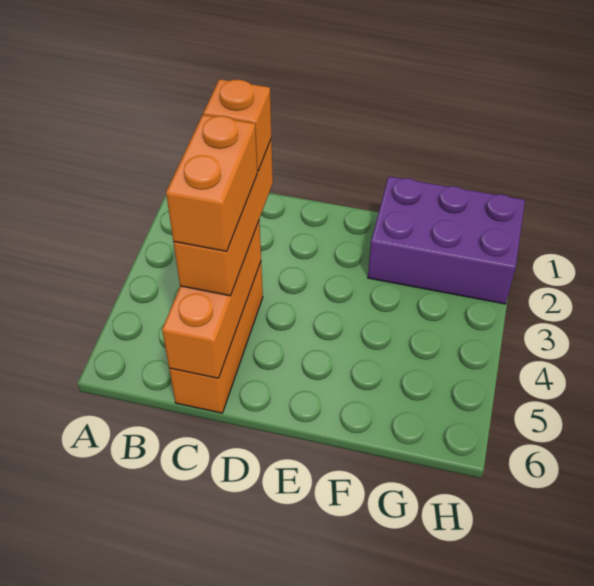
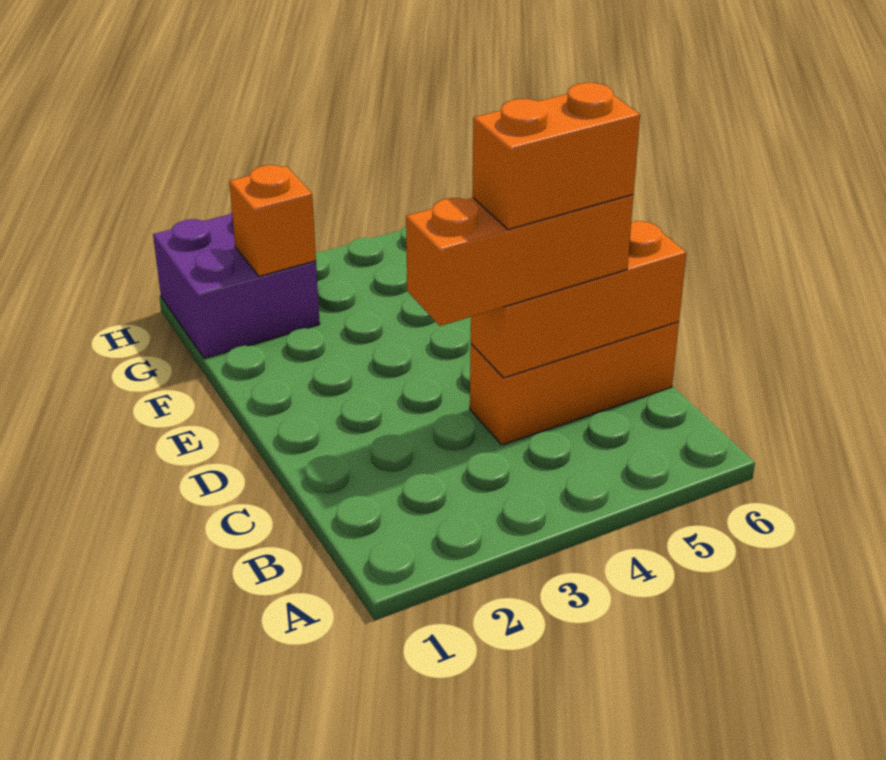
orange 1x1 brick [203,79,271,172] -> orange 1x1 brick moved to [229,165,316,276]
purple 2x3 brick [368,176,525,304] -> purple 2x2 brick [153,213,320,358]

